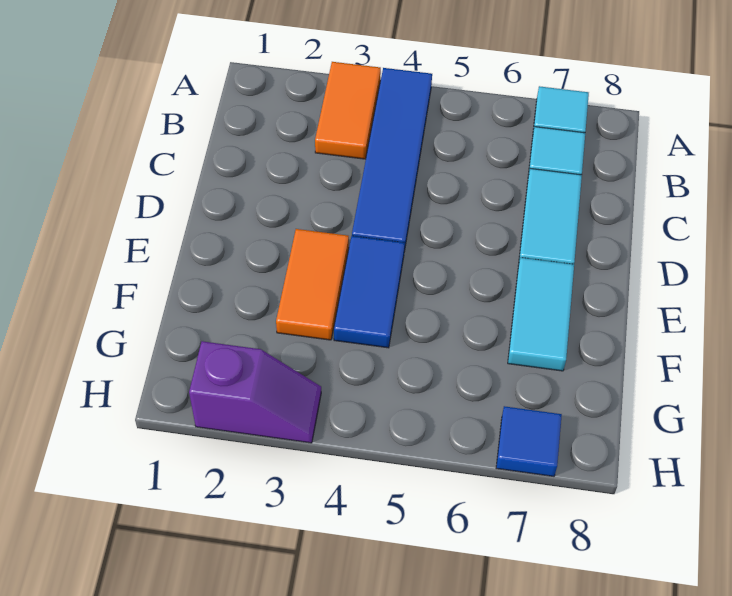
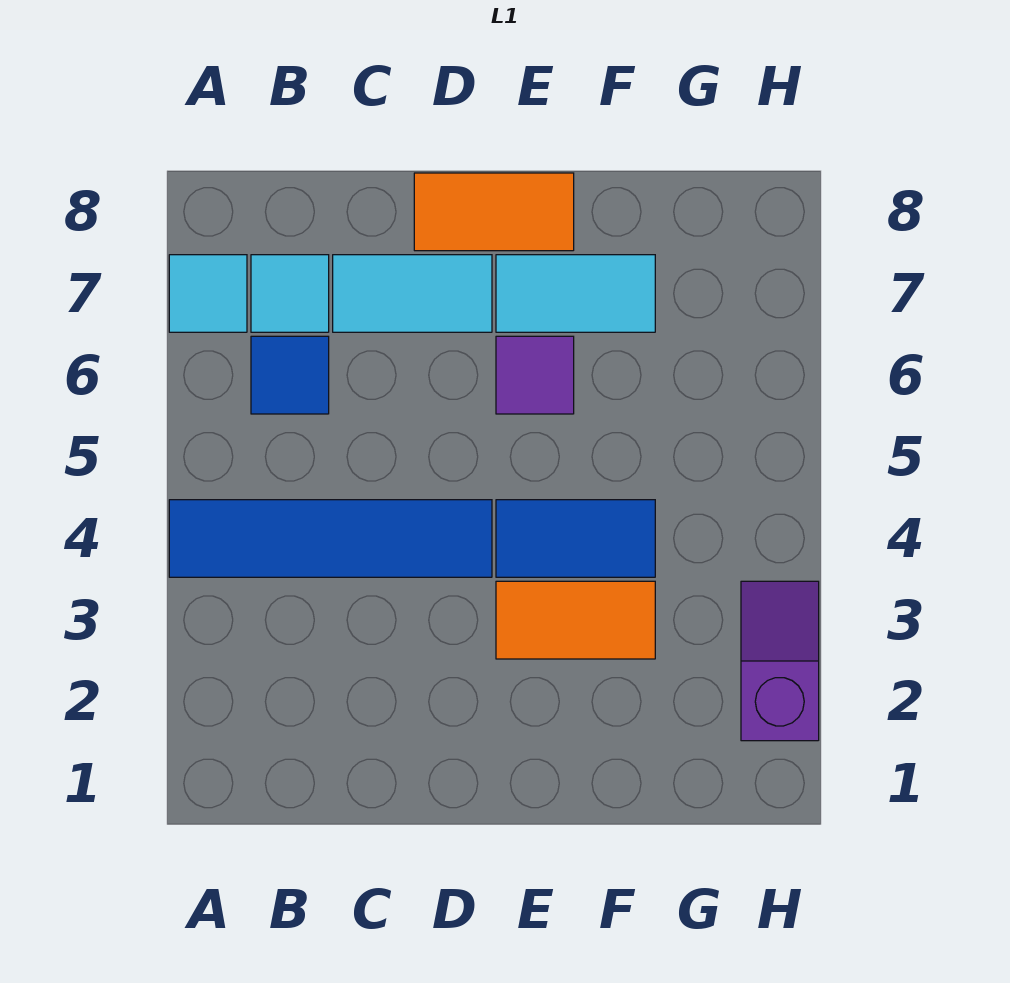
orange 1x2 tile [315,62,381,159] -> orange 1x2 tile moved to [414,173,574,251]
none -> purple 1x1 tile [496,336,574,414]
blue 1x1 tile [496,406,562,476] -> blue 1x1 tile moved to [251,336,329,414]

